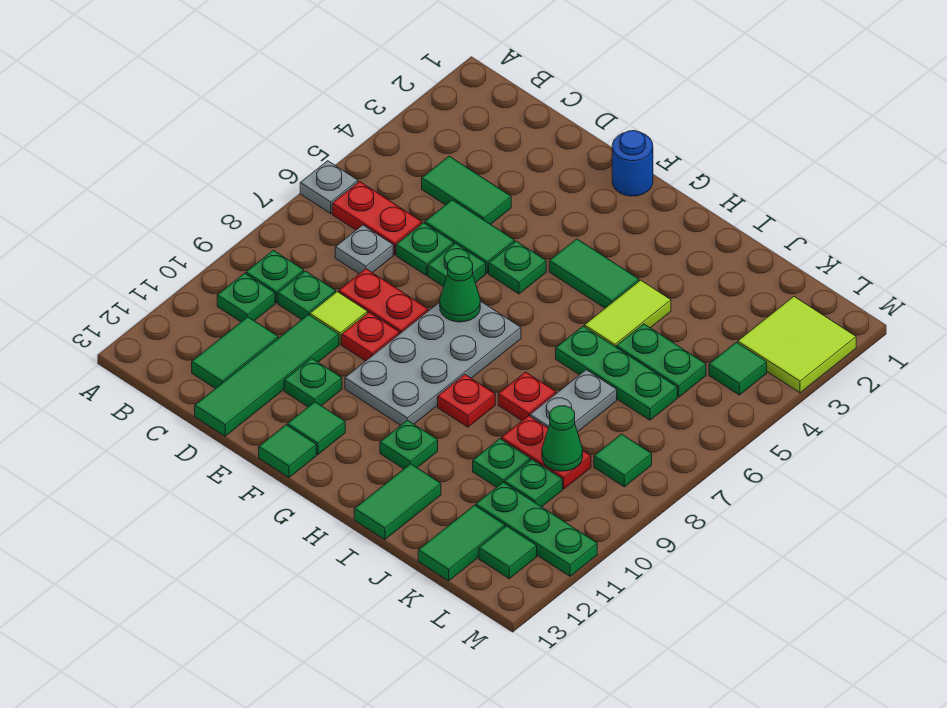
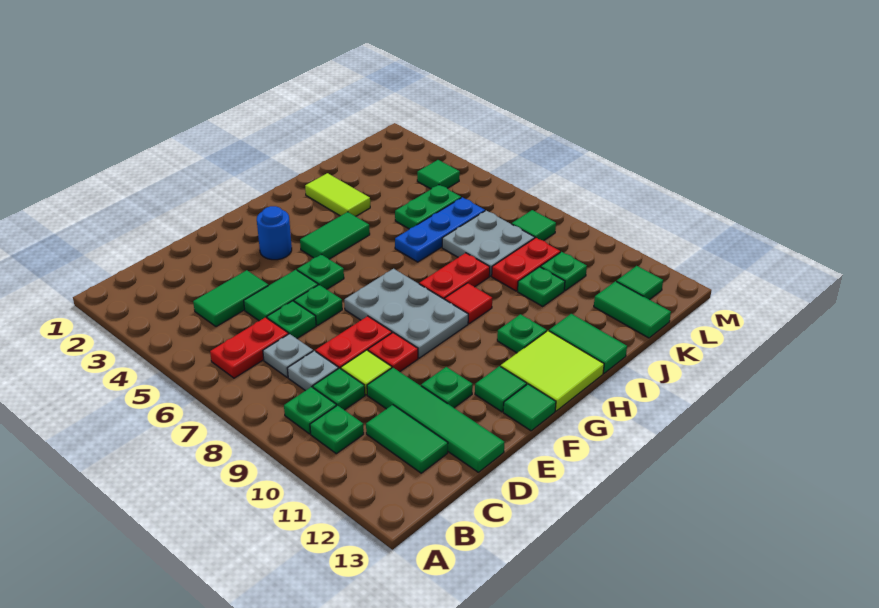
grey 1x1 plate [300,161,358,213] -> grey 1x1 plate moved to [287,351,338,391]
blue 1x1 round brick [612,131,653,196] -> blue 1x1 round brick moved to [257,206,292,260]
grey 2x4 plate [345,301,521,425] -> grey 2x3 plate [344,269,468,358]
green 1x1 cone [440,257,480,322] -> none
red 1x1 plate [438,375,495,427] -> red 1x1 tile [445,283,492,323]
lime 1x2 tile [584,280,671,347] -> lime 1x2 tile moved to [305,173,370,216]
green 1x3 plate [556,326,677,420] -> blue 1x3 plate [395,197,485,262]
red 1x1 plate [498,372,556,421] -> red 1x2 plate [419,253,490,299]
grey 1x2 plate [530,370,617,432] -> grey 2x2 plate [442,211,535,276]
green 1x1 cone [542,406,583,471] -> none
green 1x3 plate [476,482,597,576] -> none
lime 2x2 tile [738,297,856,393] -> lime 2x2 tile moved to [501,331,604,411]

